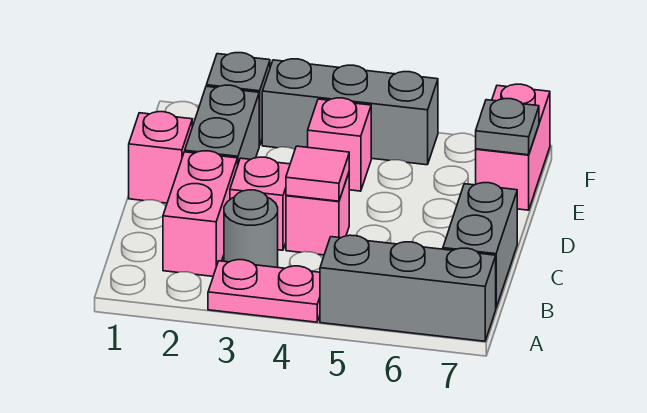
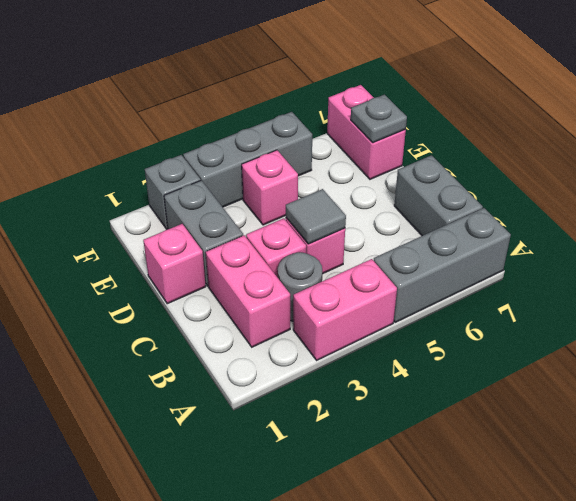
pink 1x2 plate [208,260,320,322] -> pink 1x2 brick [293,259,397,360]
pink 1x1 tile [286,146,349,201] -> grey 1x1 tile [286,189,346,244]

